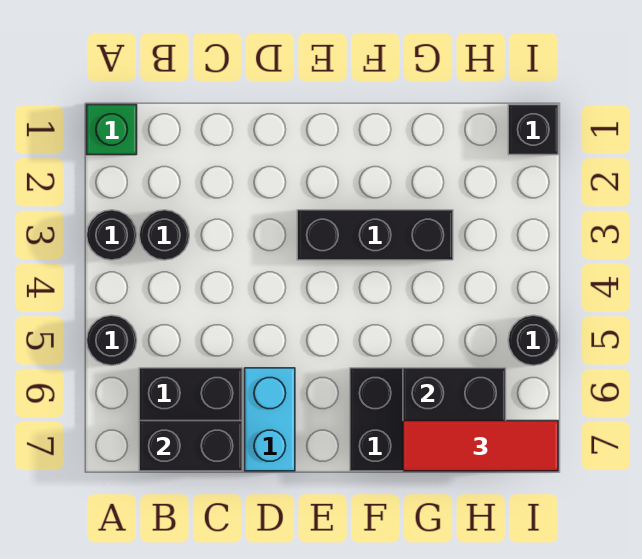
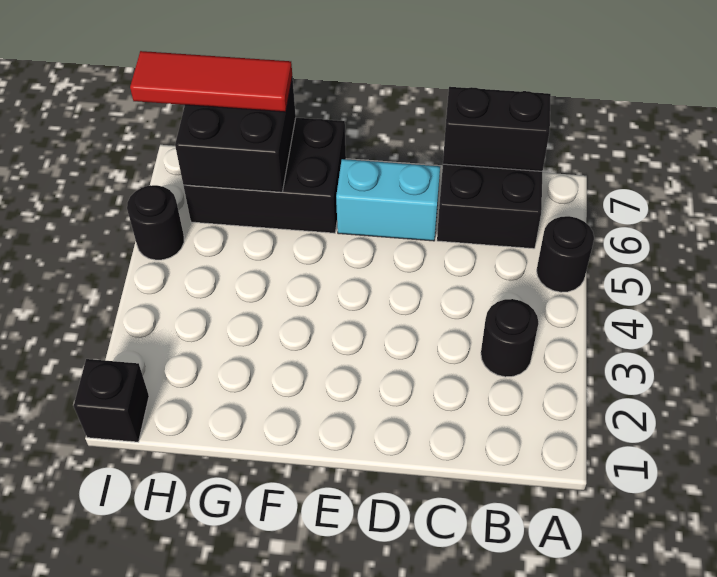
green 1x1 brick [87,105,137,155] -> none
black 1x1 round brick [87,210,137,260] -> none
cyan 1x2 brick [245,368,295,471] -> cyan 1x2 brick turned to [336,159,440,241]
black 1x3 brick [297,210,453,260] -> none

